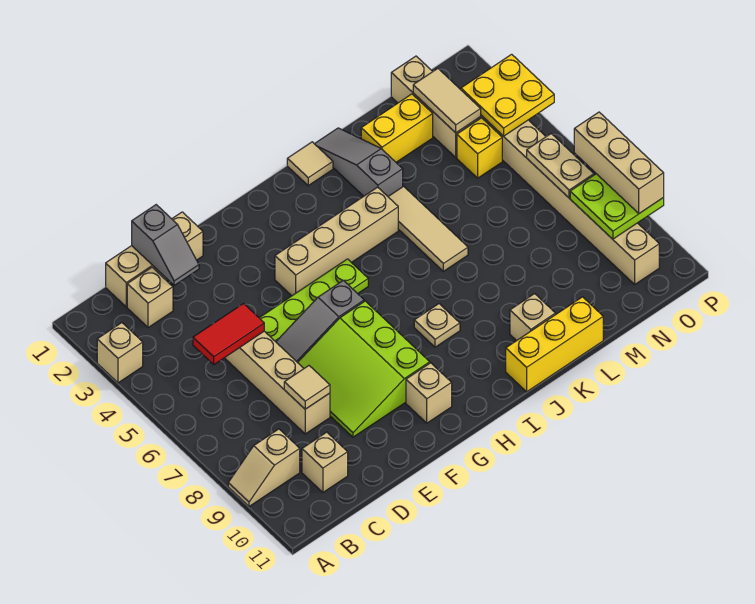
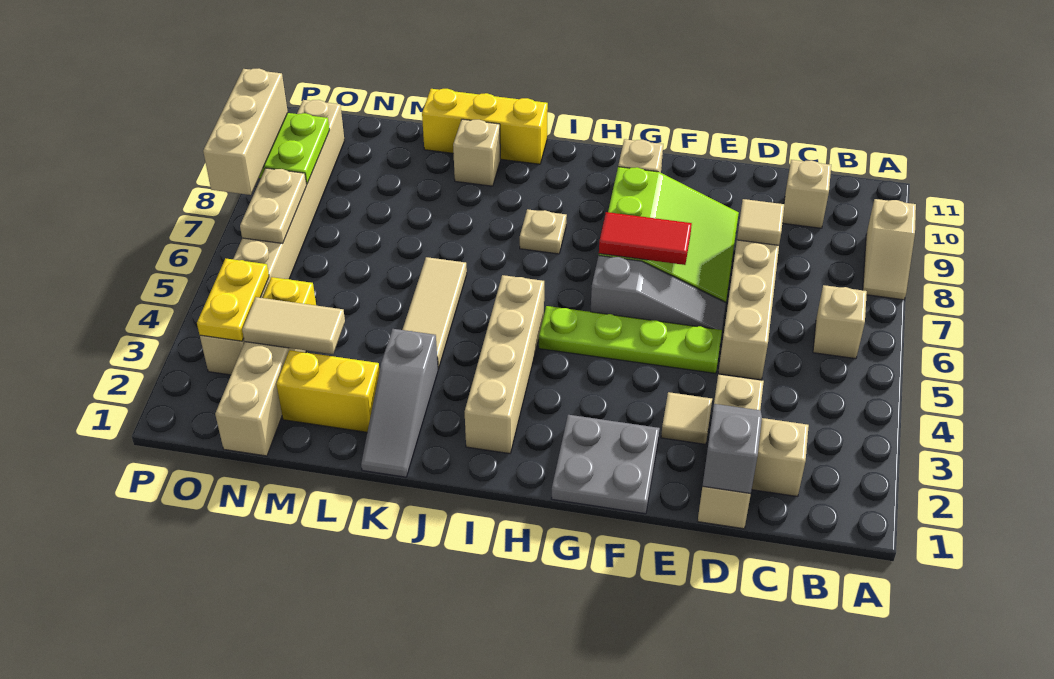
tan 1x1 brick [97,323,143,383] -> tan 1x1 brick moved to [813,285,867,359]
tan 1x2 slope [228,429,300,506] -> tan 1x2 slope turned to [863,199,916,300]
tan 1x3 brick [106,212,203,307] -> tan 1x3 brick turned to [698,374,764,529]
red 1x2 tile [193,304,264,364] -> red 1x2 tile moved to [599,212,692,265]
none -> grey 2x2 plate [552,415,660,514]
tan 1x4 brick [275,187,398,296] -> tan 1x4 brick turned to [465,275,544,454]
tan 1x1 tile [287,142,333,186] -> tan 1x1 tile moved to [661,392,712,444]
tan 1x2 tile [413,69,481,133] -> tan 1x2 tile turned to [242,297,345,354]
yellow 2x2 plate [461,54,554,136] -> yellow 1x2 plate [197,258,269,341]

